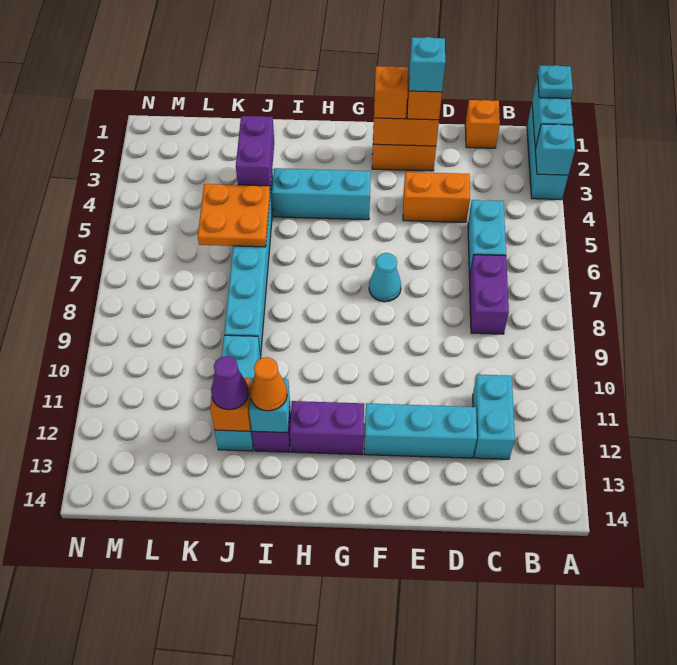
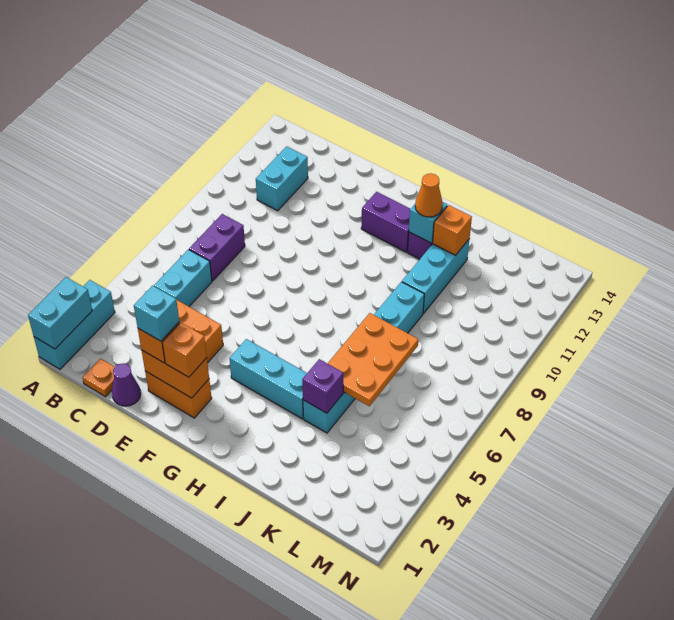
cyan 1x1 plate [538,65,573,98] -> none
cyan 1x1 brick [535,124,575,175] -> none
orange 1x1 brick [465,100,500,148] -> orange 1x1 plate [83,359,114,397]
cyan 1x3 brick [364,403,477,458] -> none
cyan 1x1 cone [369,253,401,302] -> none
purple 1x2 brick [236,116,274,190] -> purple 1x1 brick [302,359,343,413]
orange 2x2 plate [198,184,270,247] -> orange 2x3 plate [327,313,418,406]
purple 1x1 cone [211,356,249,410] -> purple 1x1 cone moved to [112,363,141,406]

